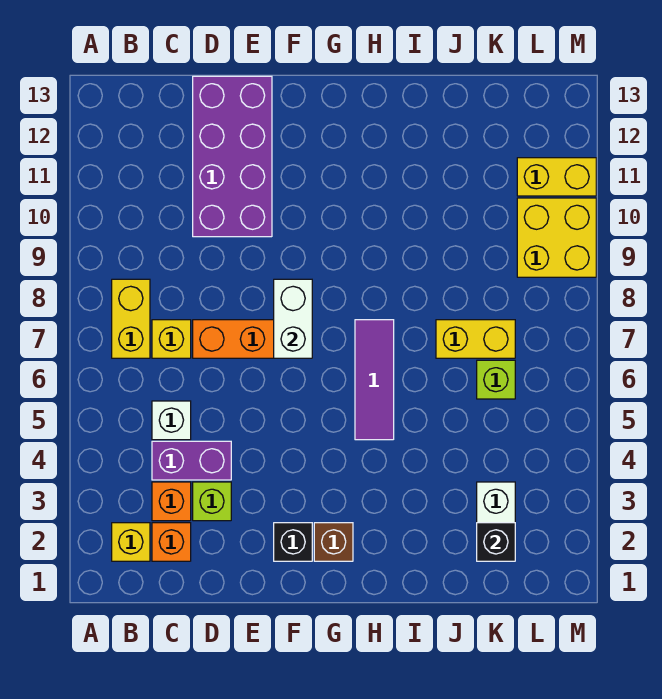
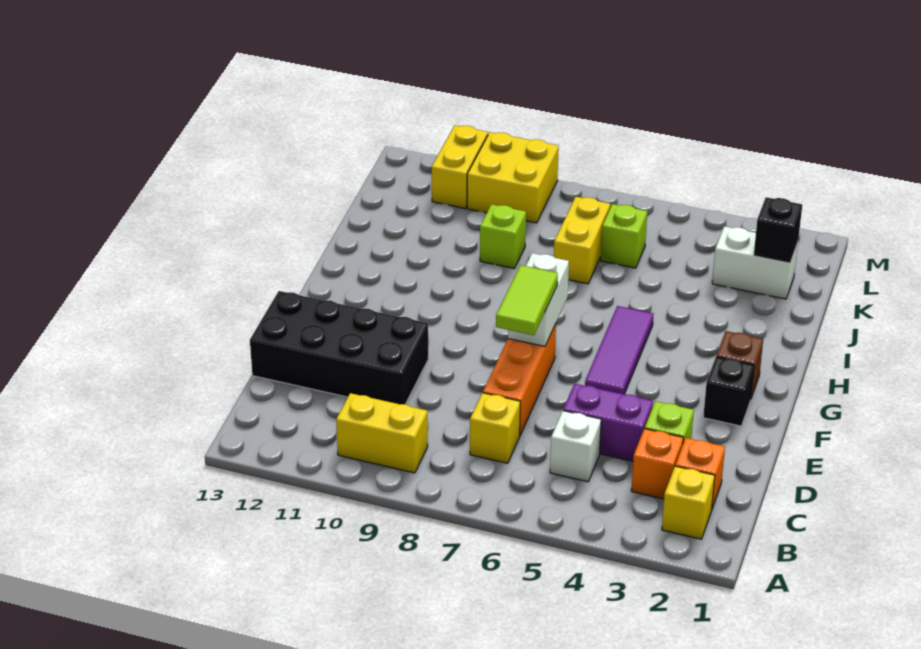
yellow 1x2 brick [112,279,150,358] -> yellow 1x2 brick moved to [336,393,428,473]
purple 1x2 brick [152,441,231,480] -> purple 1x2 brick turned to [563,384,653,461]
purple 2x4 brick [193,76,272,237] -> black 2x4 brick [250,291,428,404]
none -> lime 1x2 tile [496,265,558,335]
white 1x2 brick [274,279,312,358] -> white 1x2 brick turned to [508,253,569,346]
purple 1x3 tile [355,320,394,440] -> purple 1x3 tile turned to [585,306,654,394]
none -> lime 1x1 brick [480,204,526,268]

